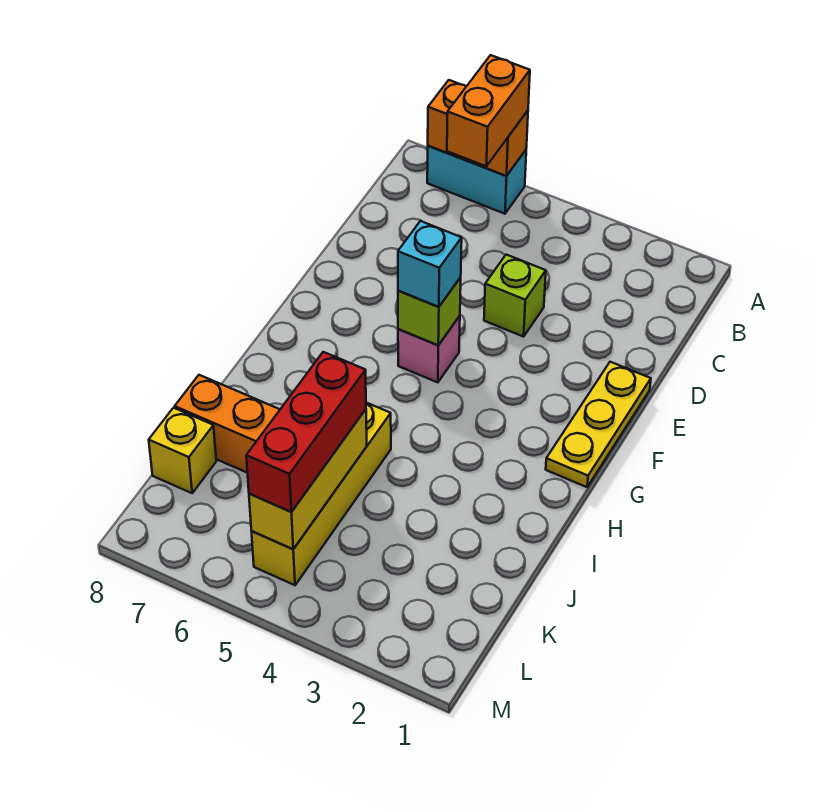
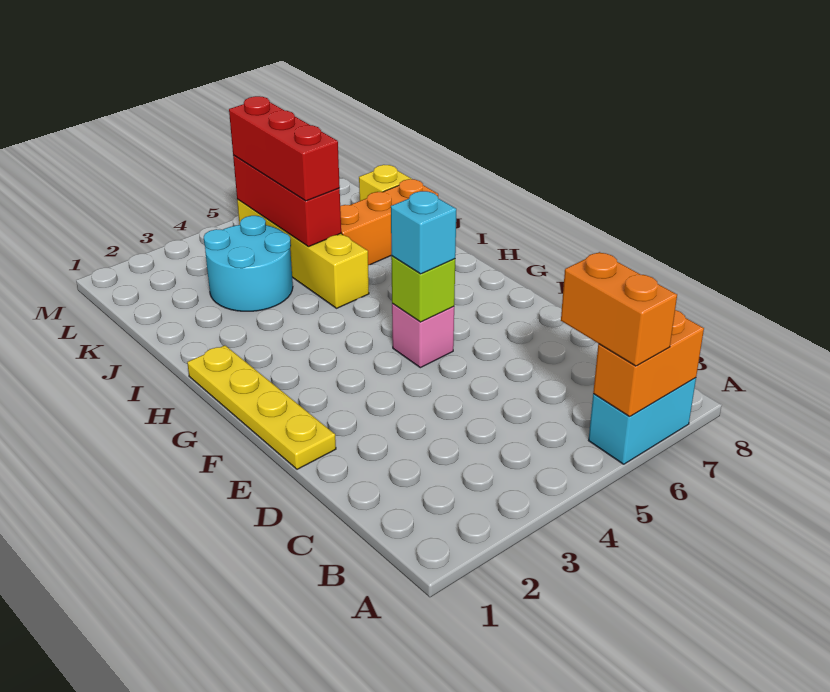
lime 1x1 brick [484,255,546,337] -> none
yellow 1x3 plate [546,362,651,487] -> yellow 1x4 plate [187,345,336,469]
none -> cyan 2x2 round brick [204,216,293,311]
yellow 1x3 brick [249,409,367,549] -> red 1x3 brick [233,155,341,247]

